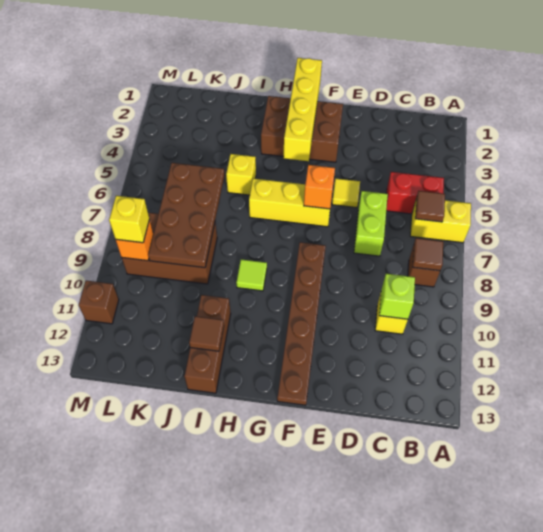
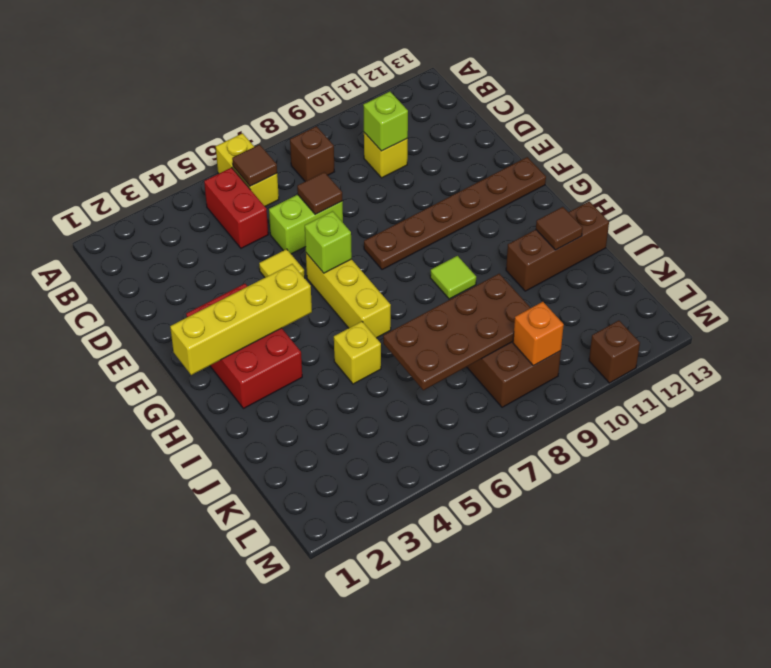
brown 1x1 tile [413,238,443,271] -> brown 1x1 tile moved to [297,172,343,214]
brown 2x3 brick [261,96,343,162] -> red 2x3 brick [186,284,302,409]
orange 1x1 brick [304,165,335,209] -> lime 1x1 brick [305,211,352,273]
yellow 1x1 brick [109,196,149,243] -> none

